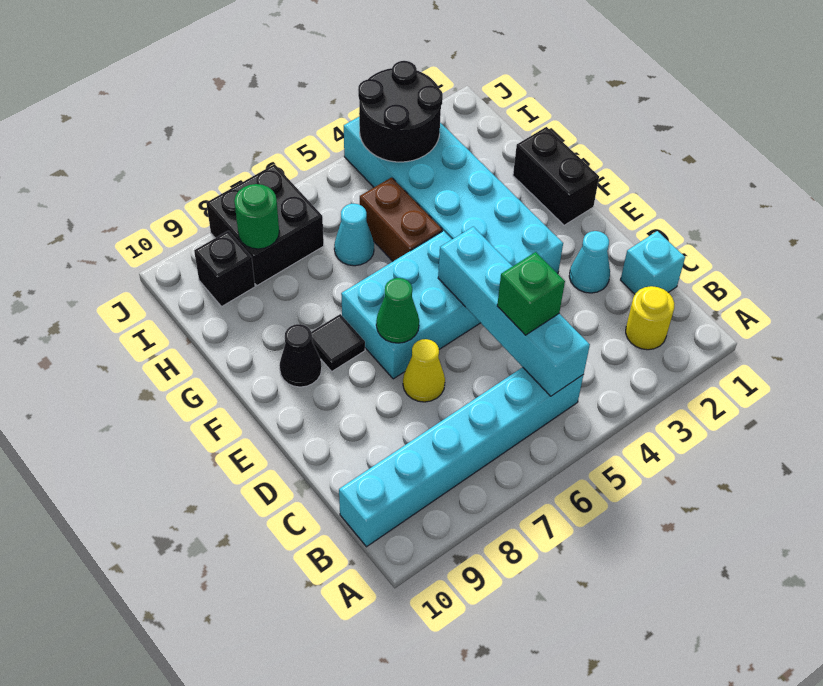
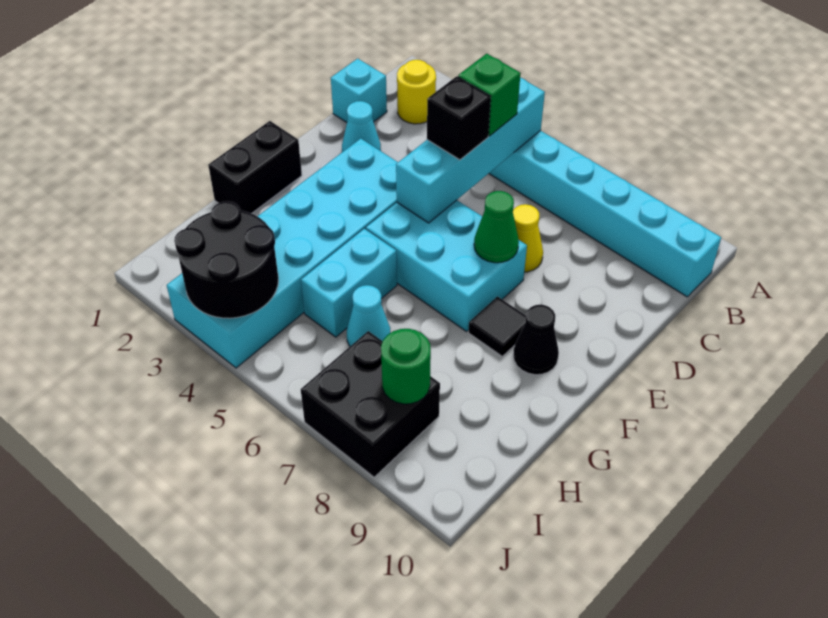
brown 1x2 brick [360,177,442,261] -> cyan 1x2 brick [301,229,397,337]
black 1x1 brick [194,231,255,307] -> black 1x1 brick moved to [427,76,491,160]

